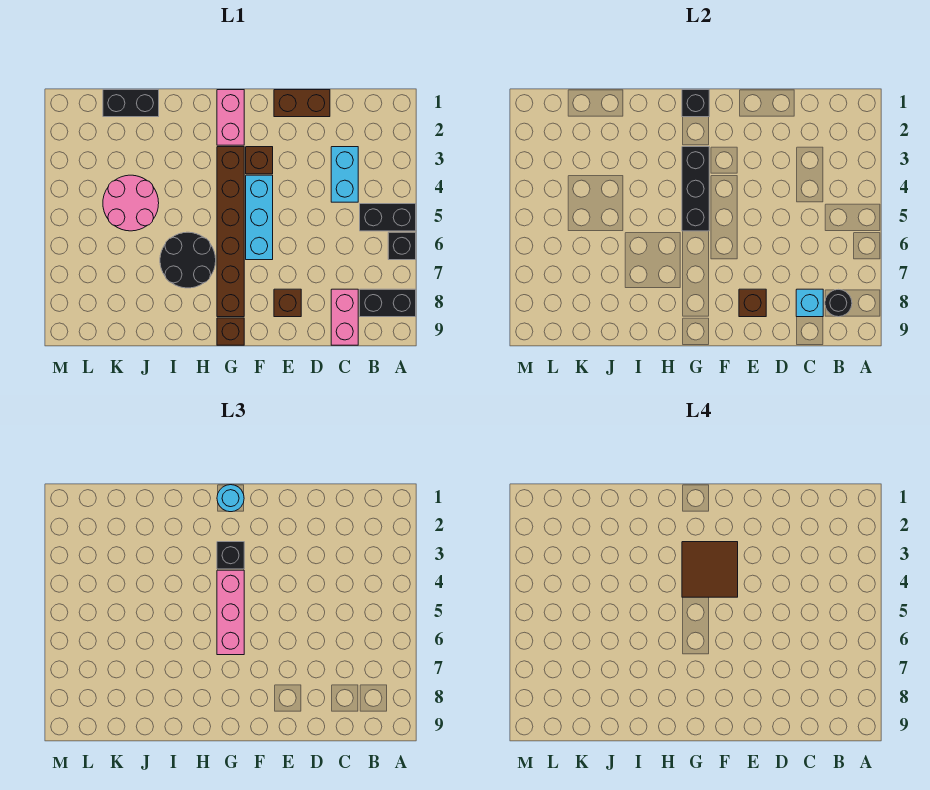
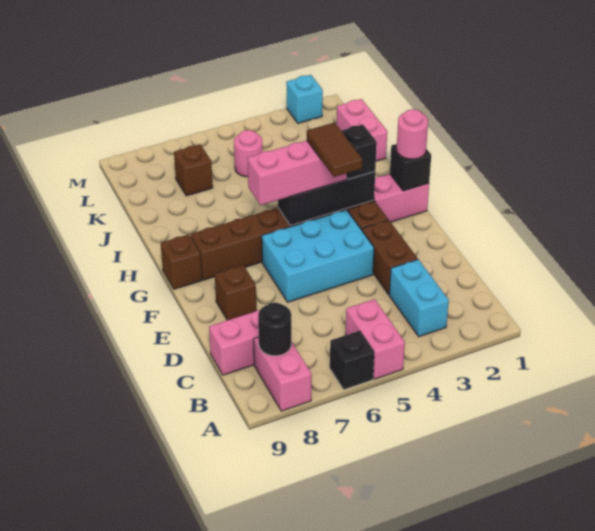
black 1x2 brick [360,204,416,231] -> pink 1x2 brick [345,299,405,379]
black 1x2 brick [360,289,416,317] -> pink 1x2 brick [254,337,311,411]
cyan 1x2 brick [331,147,358,202] -> cyan 1x2 brick turned to [389,259,449,337]
cyan 1x1 brick [796,289,823,317] -> cyan 1x1 brick moved to [286,75,323,123]
brown 1x2 brick [274,90,330,117] -> brown 1x2 brick moved to [362,220,418,294]
brown 1x1 brick [739,289,766,317] -> brown 1x1 brick moved to [174,144,213,196]
brown 2x2 tile [682,542,738,597] -> brown 1x2 tile [307,123,362,177]
cyan 1x3 brick [246,175,273,260] -> cyan 2x3 brick [262,210,374,302]
cyan 1x1 round brick [217,485,244,512] -> pink 1x1 round brick [397,109,428,159]
black 2x2 round brick [160,232,216,288] -> none
black 1x2 brick [103,90,159,117] -> pink 1x2 brick [336,99,387,161]
pink 2x2 round brick [103,175,159,231] -> pink 1x1 round brick [234,130,262,177]

